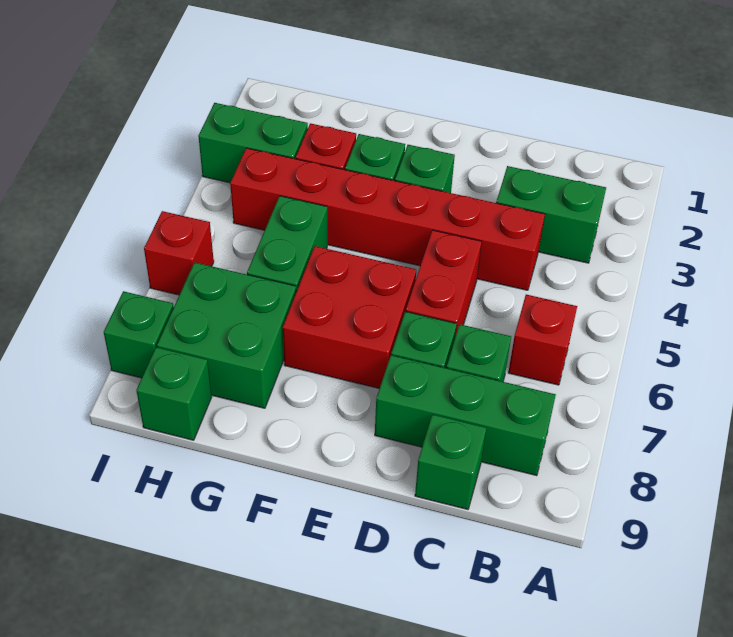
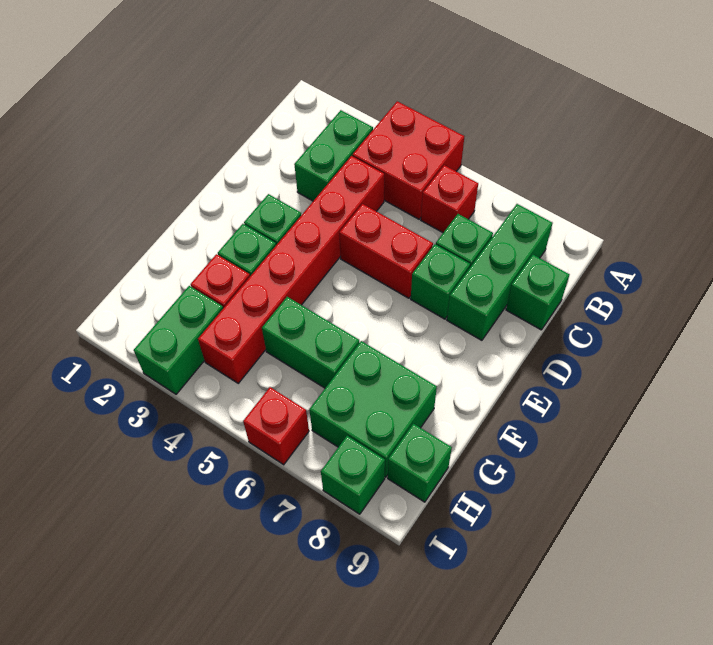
red 2x2 brick [283,246,416,389] -> red 2x2 brick moved to [353,101,464,219]

